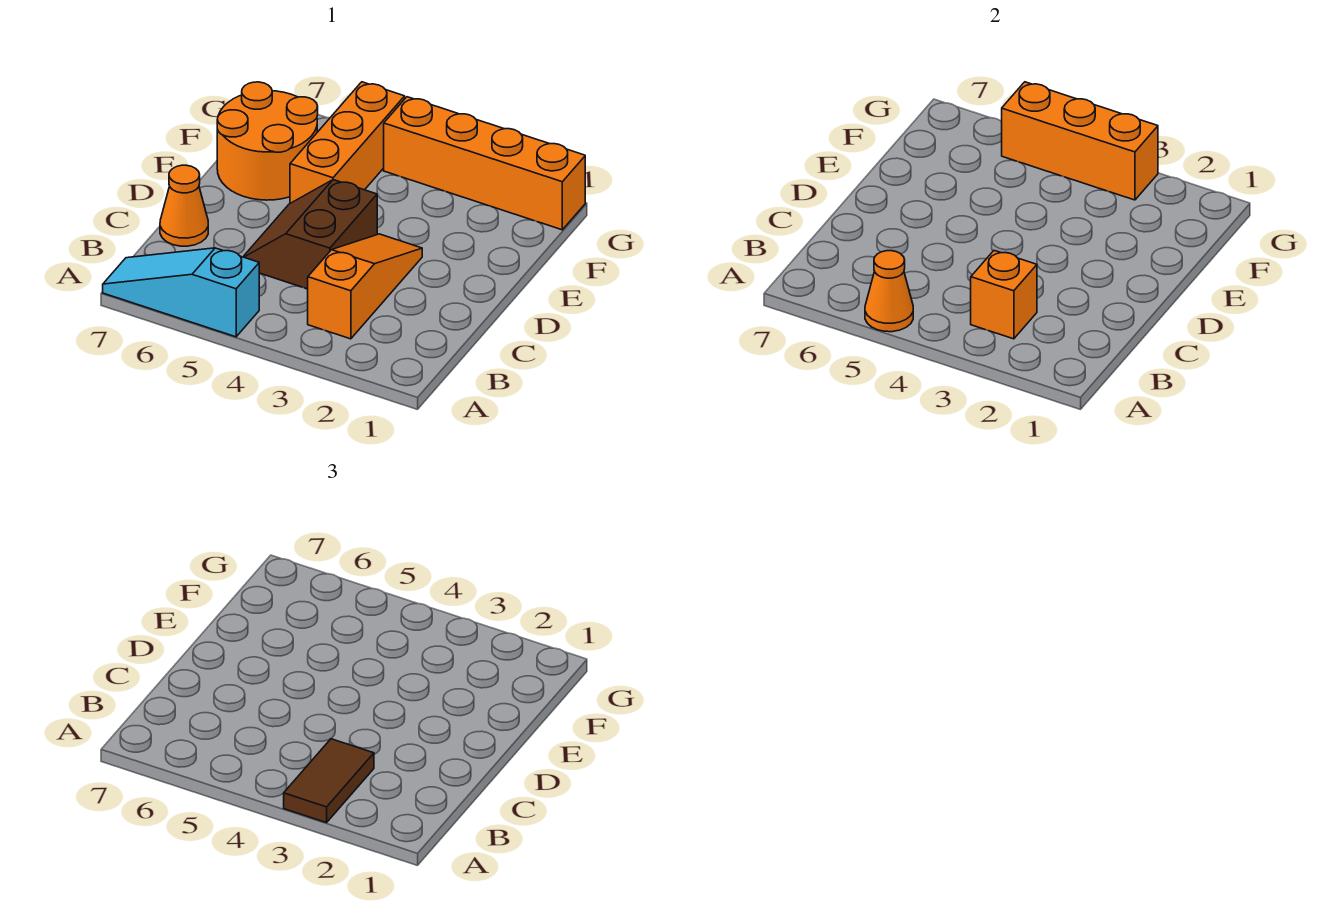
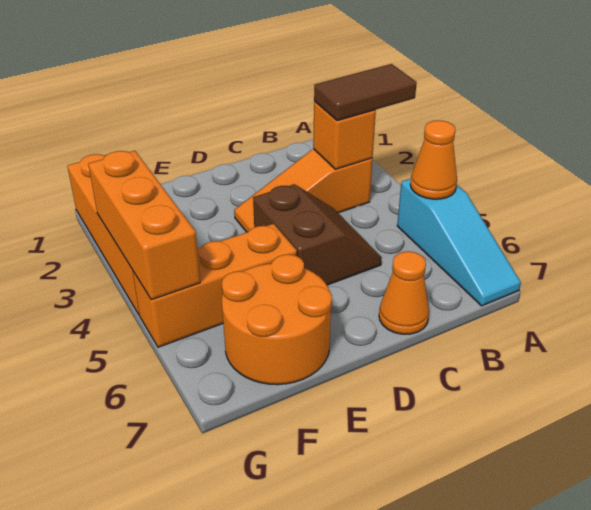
brown 2x2 slope [243,180,377,289] -> brown 2x2 slope turned to [253,184,382,285]

